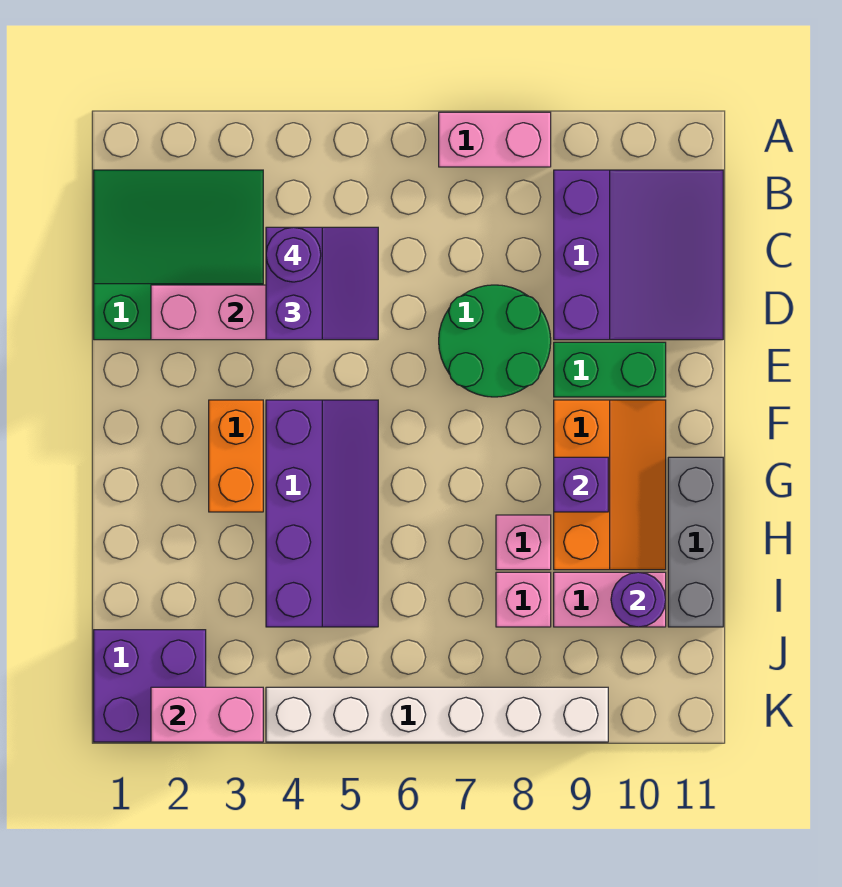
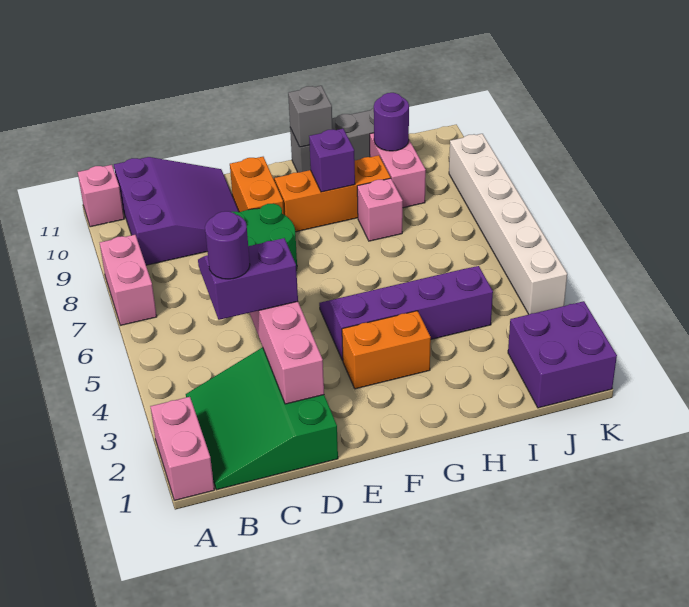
purple 3x3 slope [554,170,723,340] -> purple 3x3 slope turned to [114,157,239,265]
green 1x2 brick [554,342,666,397] -> orange 1x2 brick [230,157,284,214]
none -> grey 1x1 brick [288,86,333,147]
pink 1x1 brick [496,572,551,627] -> pink 1x1 brick moved to [78,165,124,227]
pink 1x2 brick [151,687,263,742] -> pink 1x2 brick moved to [150,397,214,500]

